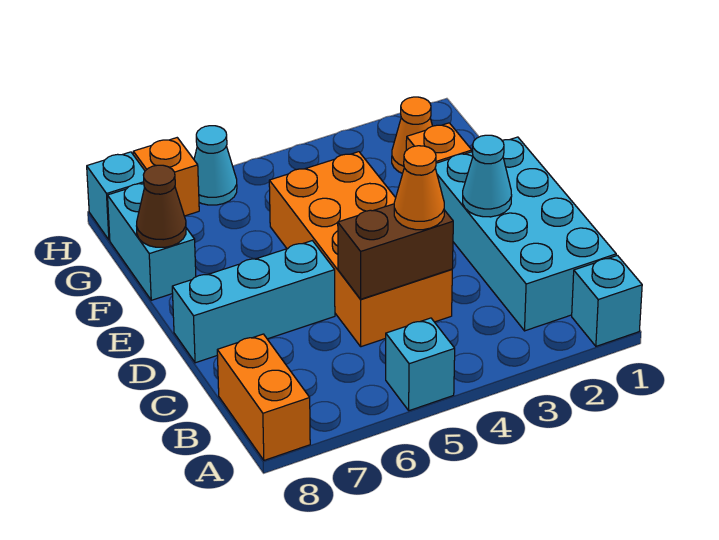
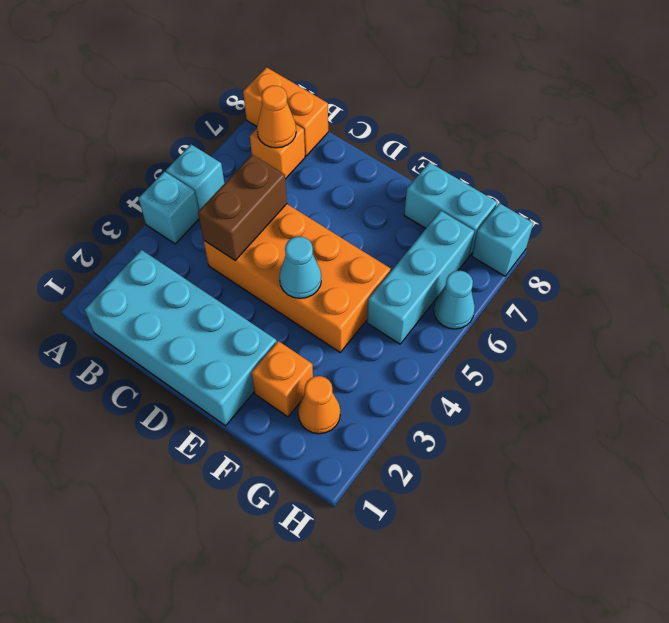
cyan 1x1 brick [572,255,642,346] -> cyan 1x1 brick moved to [139,172,199,244]
orange 1x1 cone [394,146,444,230] -> orange 1x1 cone moved to [257,86,296,148]
cyan 1x1 cone [463,135,512,217] -> cyan 1x1 cone moved to [279,237,321,298]
cyan 1x3 brick [172,241,335,363] -> cyan 1x3 brick moved to [367,211,474,344]
brown 1x1 cone [137,165,186,247] -> none
orange 1x1 brick [133,138,199,216] -> orange 1x1 brick moved to [250,124,305,179]

